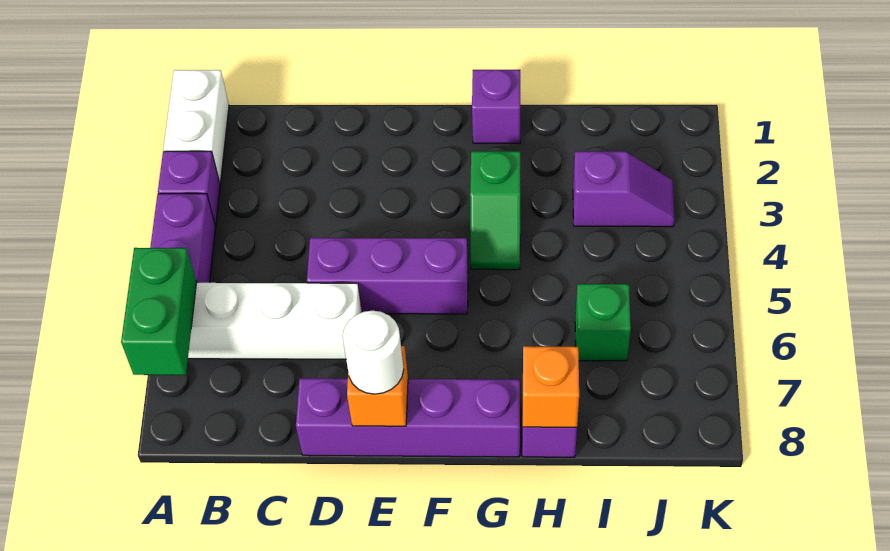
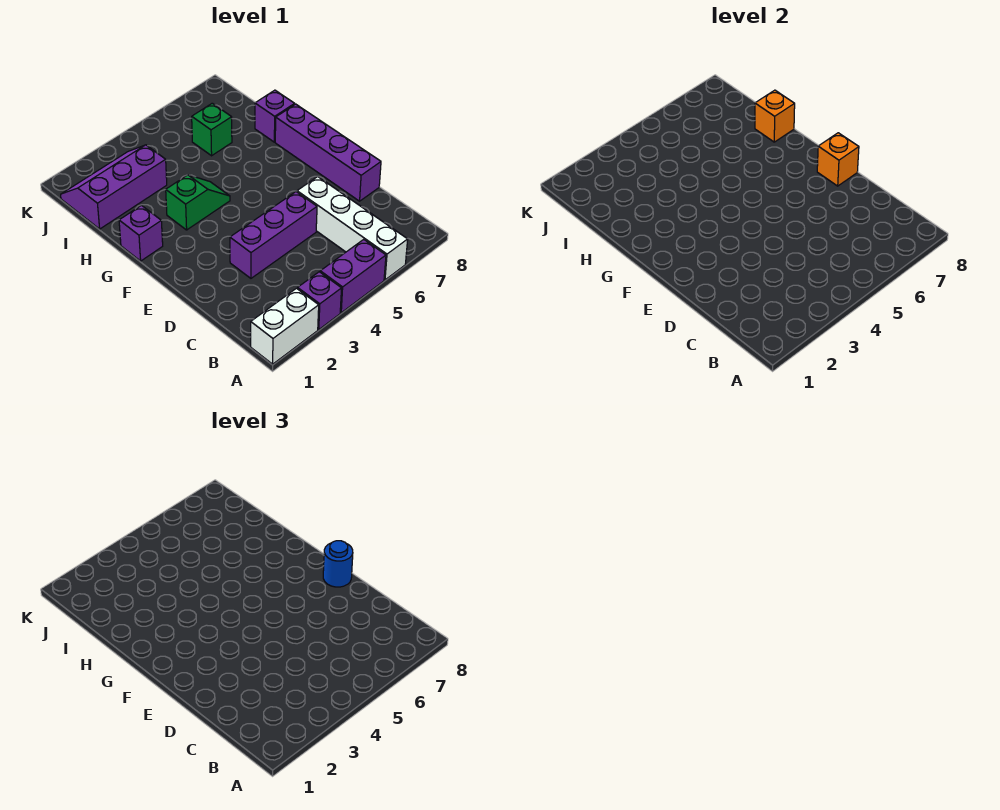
green 1x2 brick [121,248,197,375] -> none
purple 1x3 brick [307,238,468,314] -> purple 1x3 brick turned to [230,192,317,278]
white 1x1 round brick [343,311,404,394] -> blue 1x1 round brick [323,541,353,587]
purple 1x2 slope [573,151,675,227] -> purple 2x3 slope [61,145,167,229]

